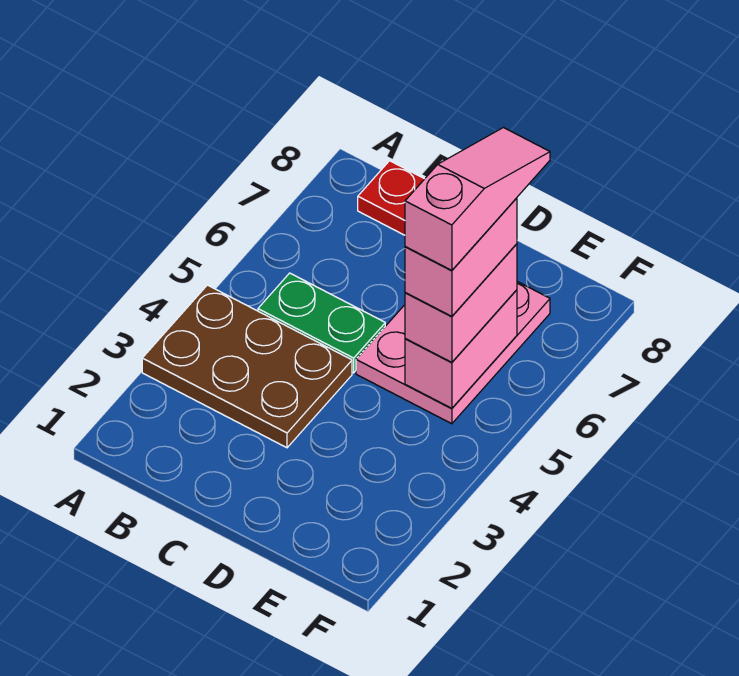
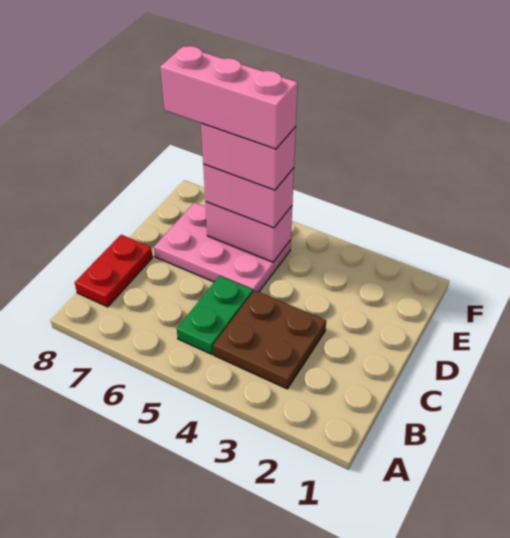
brown 2x3 plate [142,285,352,448] -> brown 2x2 plate [213,290,326,389]
pink 1x3 slope [405,128,550,270] -> pink 1x3 brick [160,46,298,149]

